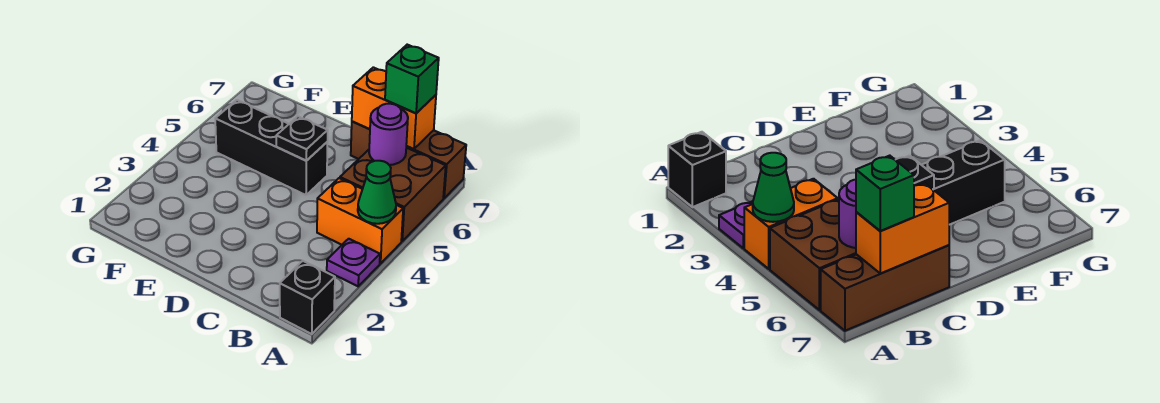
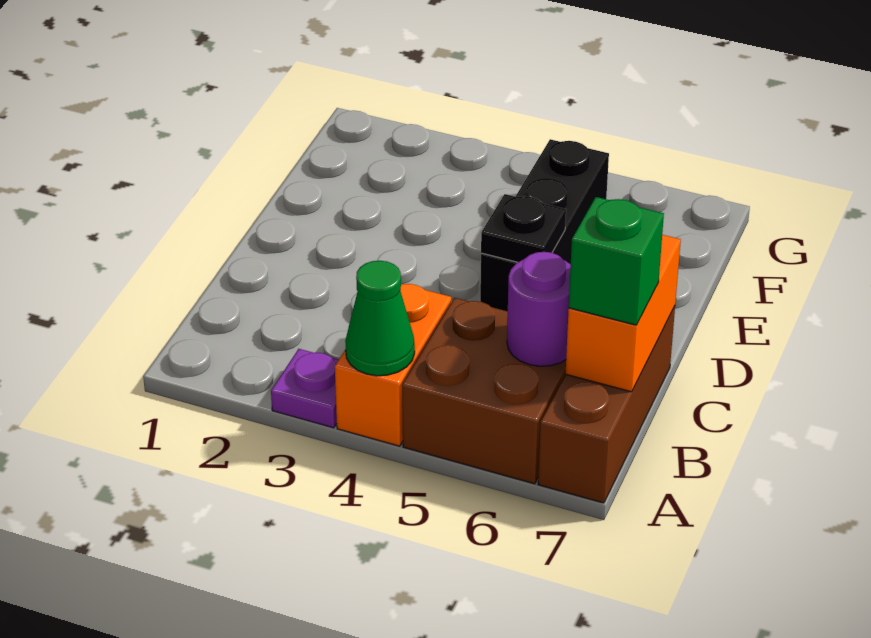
black 1x1 brick [280,261,335,334] -> none

